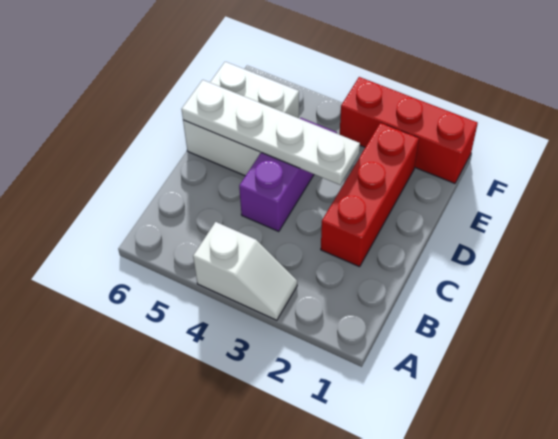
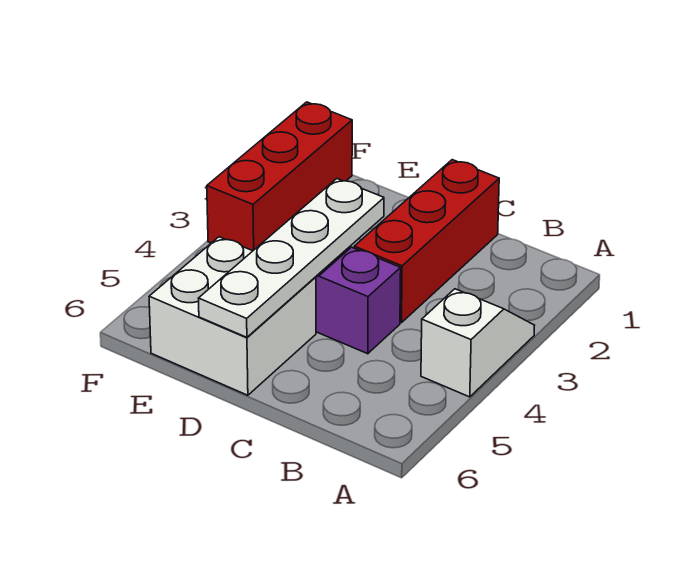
red 1x3 brick [321,123,419,267] -> red 1x3 brick turned to [354,160,499,323]

